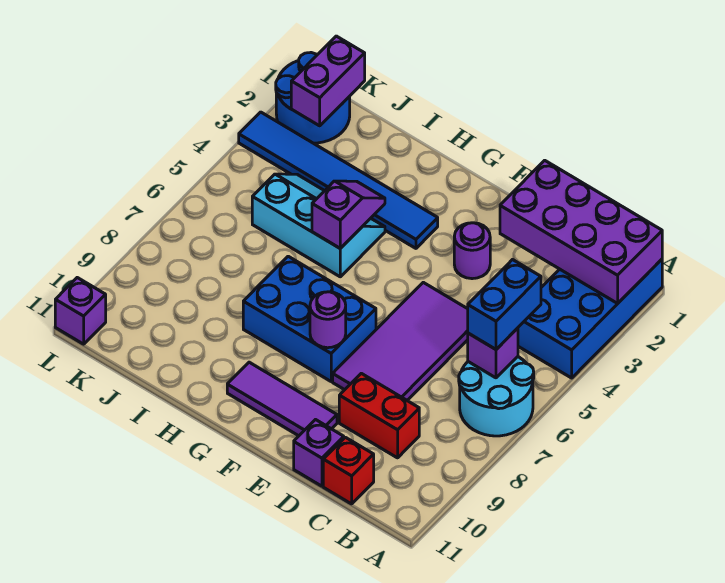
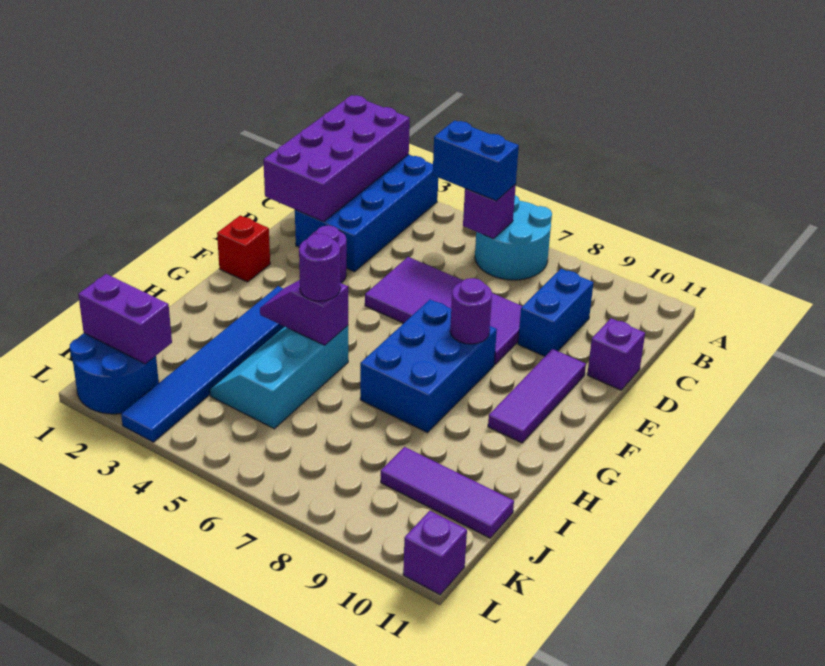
blue 2x4 brick [518,259,662,378] -> blue 2x4 brick turned to [295,154,438,272]
red 1x2 brick [339,373,419,458] -> blue 1x2 brick [518,269,594,356]
red 1x1 brick [323,437,374,504] -> red 1x1 brick moved to [217,215,270,282]
none -> purple 1x1 round brick [299,234,340,301]
none -> purple 1x3 tile [381,447,514,538]

